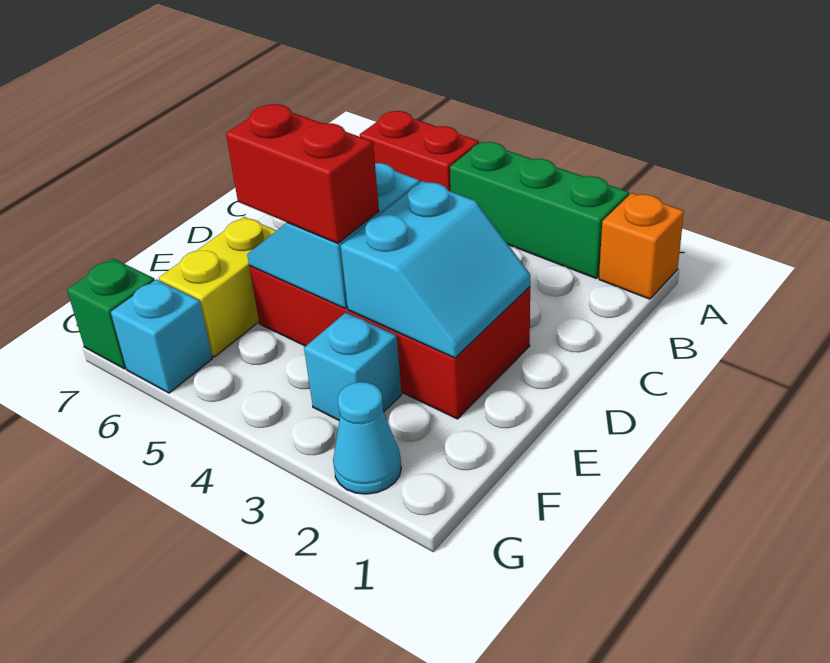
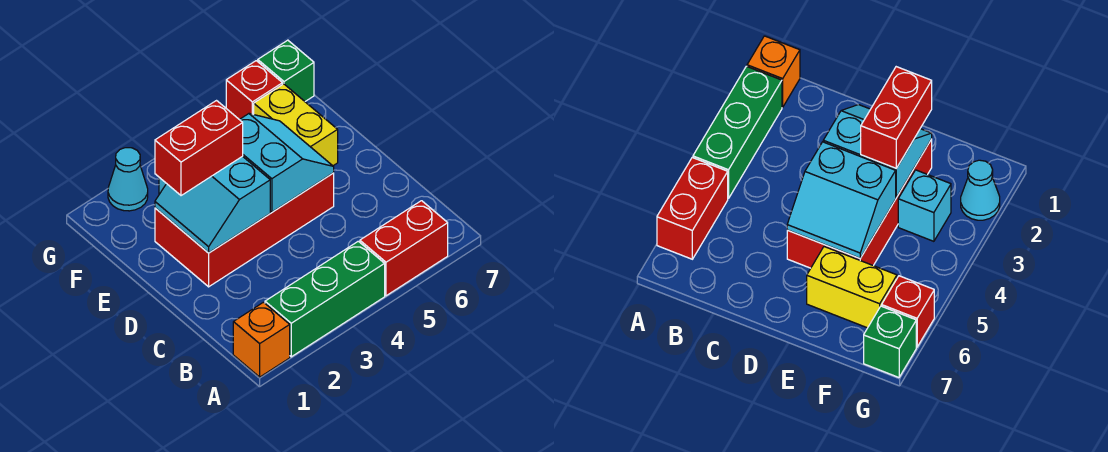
red 1x2 brick [226,104,379,244] -> red 1x2 brick moved to [155,101,243,196]
cyan 1x1 brick [111,279,212,393] -> red 1x1 brick [226,61,282,119]

